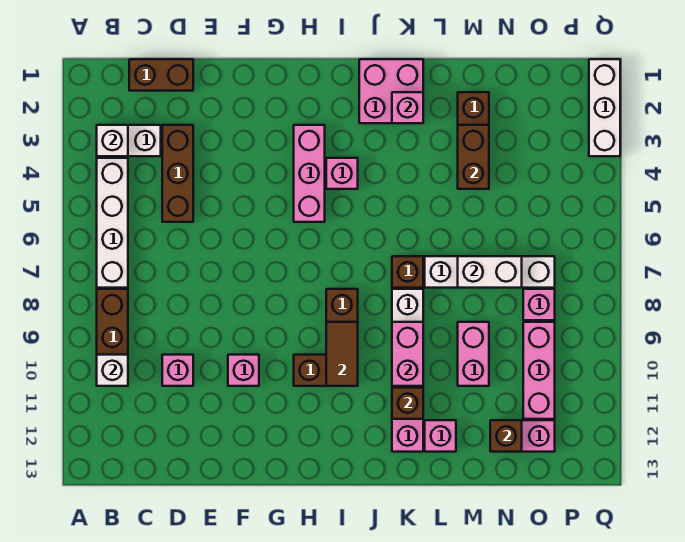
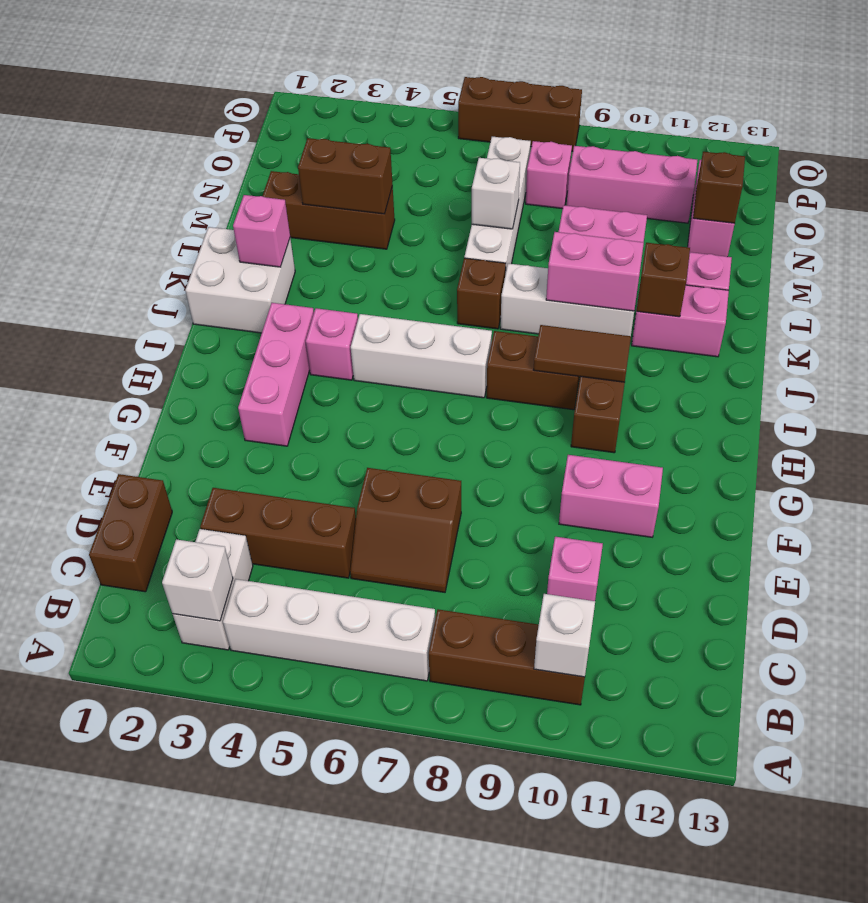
none -> brown 2x2 slope [350,468,461,592]
pink 1x1 brick [228,355,259,386] -> pink 1x2 brick [559,455,663,537]
pink 1x3 brick [294,125,325,222] -> pink 1x3 brick turned to [238,303,314,446]
pink 2x2 brick [359,59,423,123] -> white 2x2 brick [185,227,295,333]
white 1x2 brick [458,256,522,288] -> white 1x1 brick [472,158,520,229]
white 1x3 brick [589,59,620,156] -> white 1x3 brick moved to [351,314,492,398]
none -> brown 1x3 brick [458,77,582,151]

